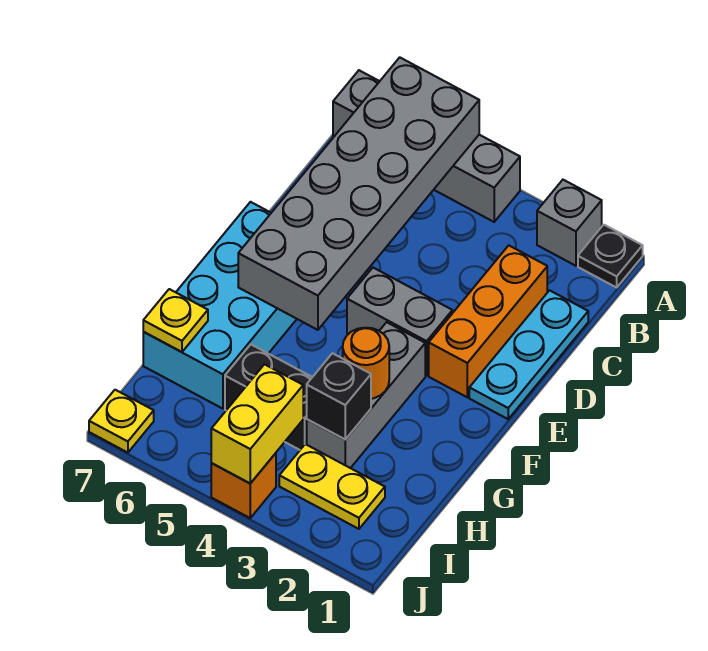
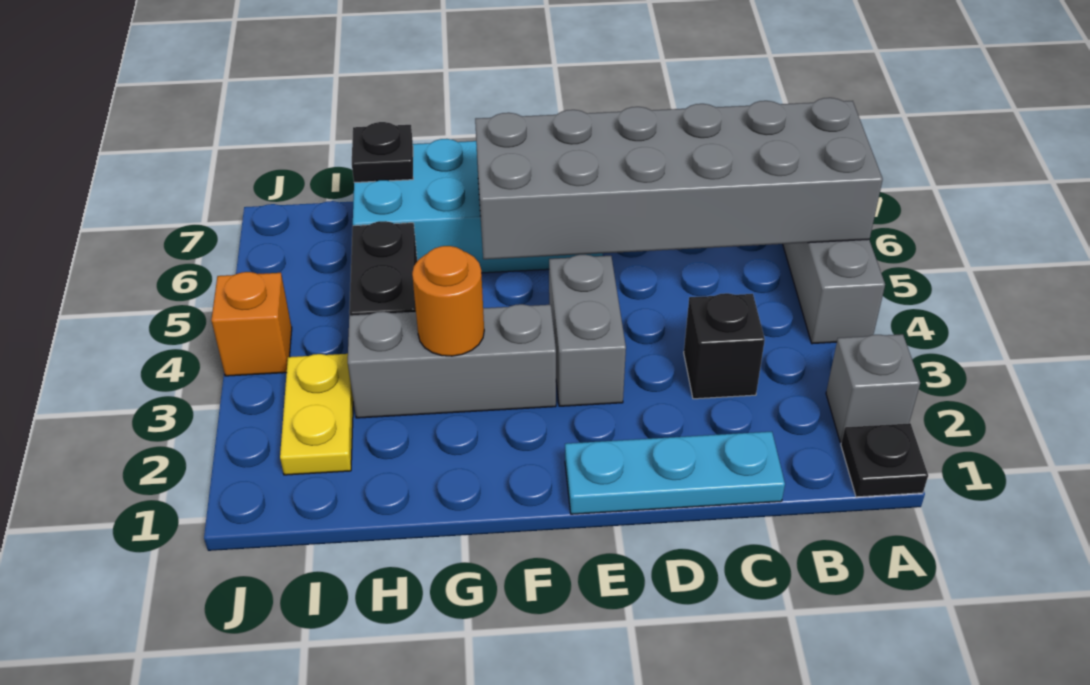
orange 1x3 brick [429,245,547,397] -> none
black 1x1 brick [307,353,371,439] -> black 1x1 brick moved to [684,293,765,399]
yellow 1x1 plate [143,289,208,352] -> black 1x1 plate [352,122,413,182]
yellow 1x2 brick [211,364,303,483] -> none
yellow 1x1 plate [89,390,154,453] -> none

